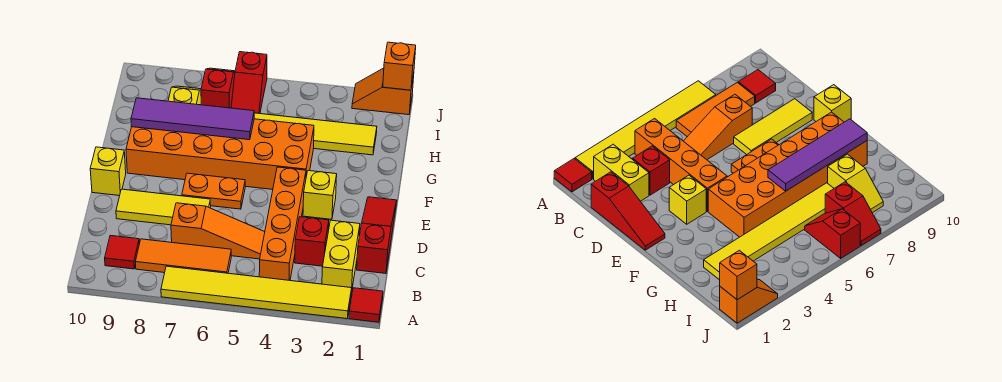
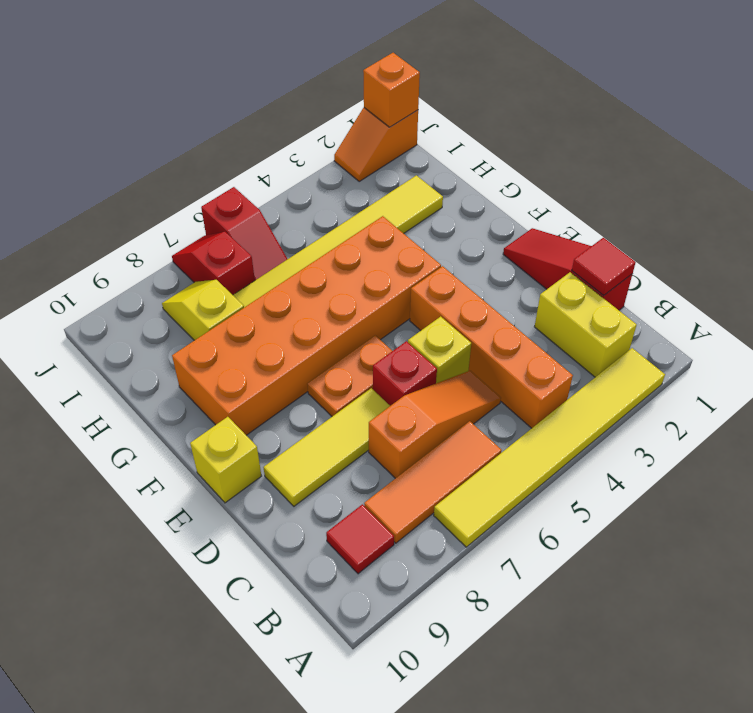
red 1x1 tile [349,288,383,322] -> red 1x1 tile moved to [572,238,636,296]
red 1x1 brick [295,217,329,266] -> red 1x1 brick moved to [373,341,437,406]
yellow 1x1 brick [303,171,337,219] -> yellow 1x1 brick moved to [408,316,471,383]
purple 1x4 tile [131,98,254,140] -> none

